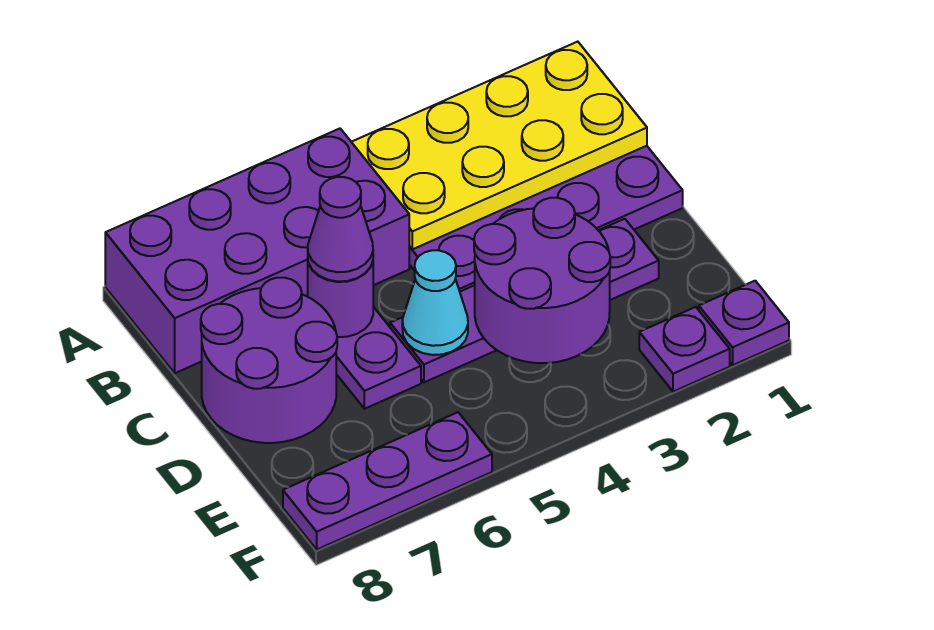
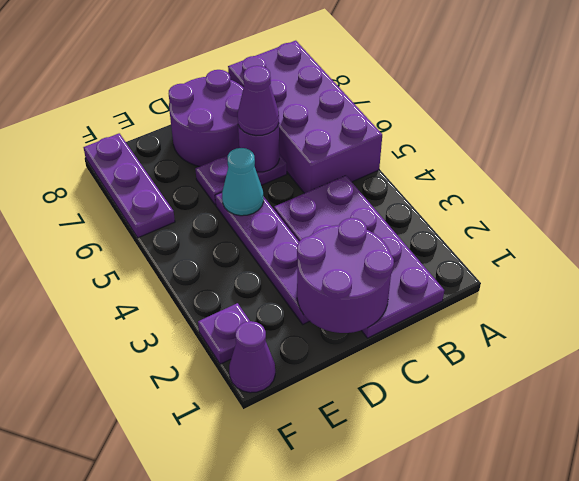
yellow 2x4 plate [352,42,647,249] -> none
purple 2x2 round brick [474,198,610,363] -> purple 2x2 round brick moved to [297,218,394,333]
purple 1x1 plate [699,281,789,365] -> purple 1x1 cone [229,321,275,393]

